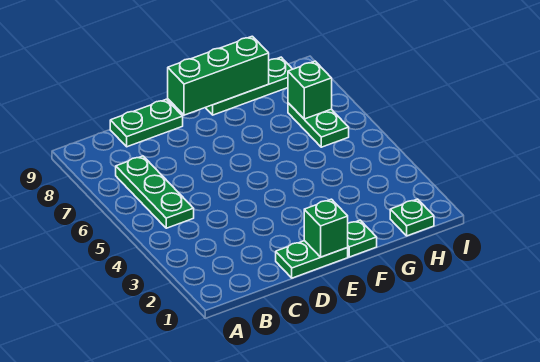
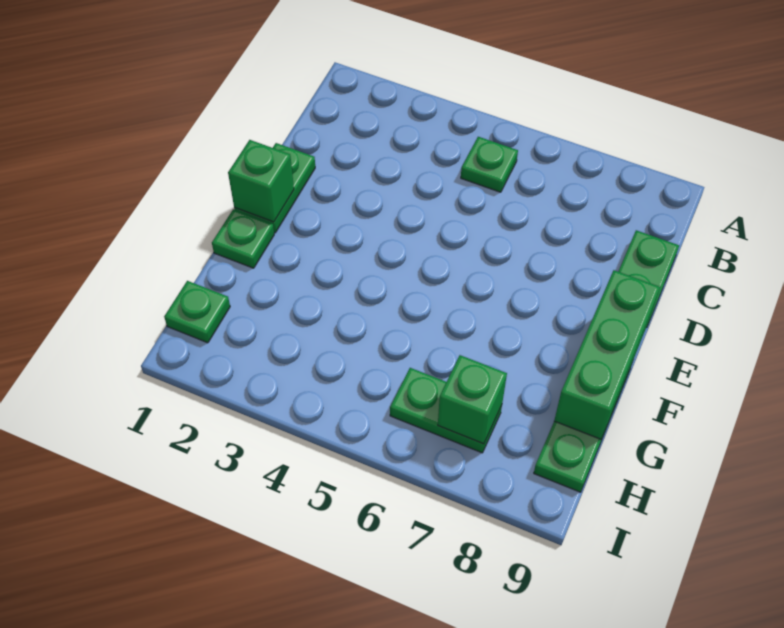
green 1x3 plate [116,156,194,228] -> green 1x1 plate [461,137,518,192]

